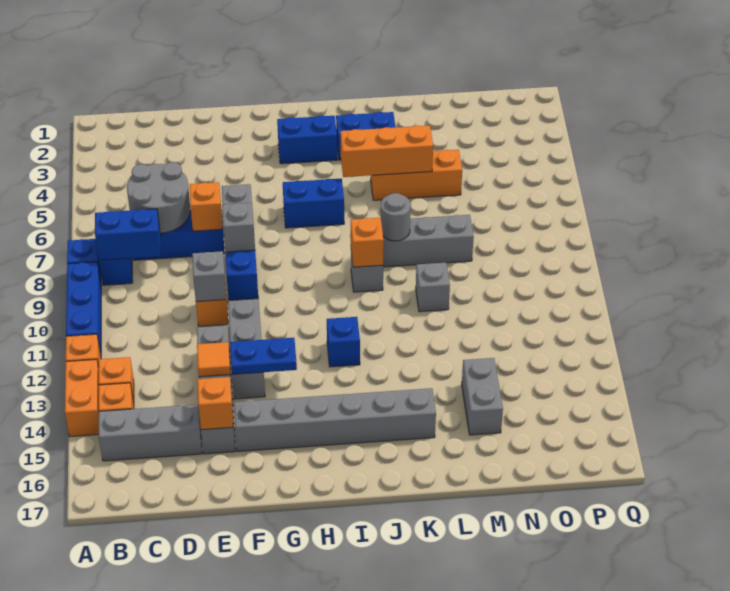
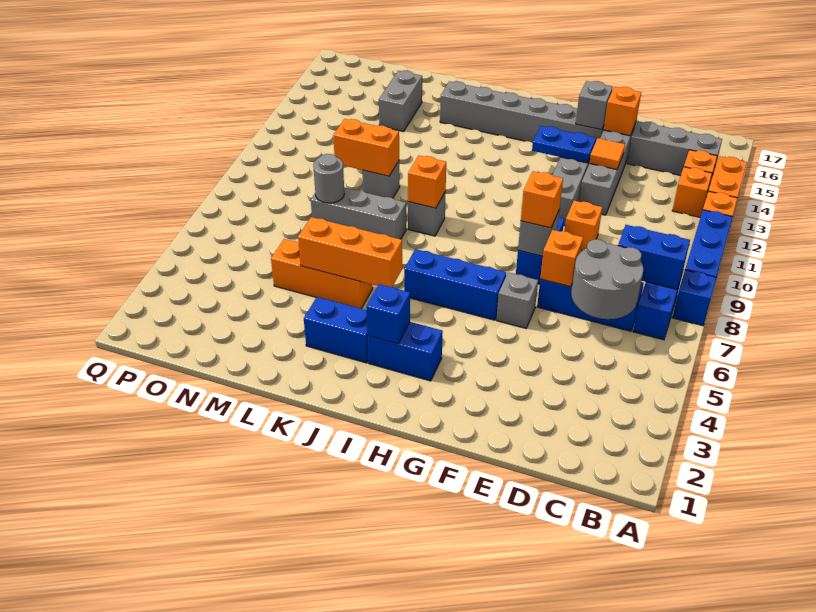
grey 1x1 brick [192,251,226,302] -> grey 1x1 brick moved to [576,81,613,130]
none -> orange 1x1 brick [521,171,563,228]
blue 1x2 brick [283,179,344,228] -> blue 1x3 brick [404,249,506,320]
blue 1x1 brick [327,317,360,367] -> blue 1x1 brick moved to [366,284,410,344]
grey 1x1 round brick [381,193,411,241] -> grey 1x1 round brick moved to [313,154,344,203]
none -> orange 1x2 brick [333,119,399,176]

